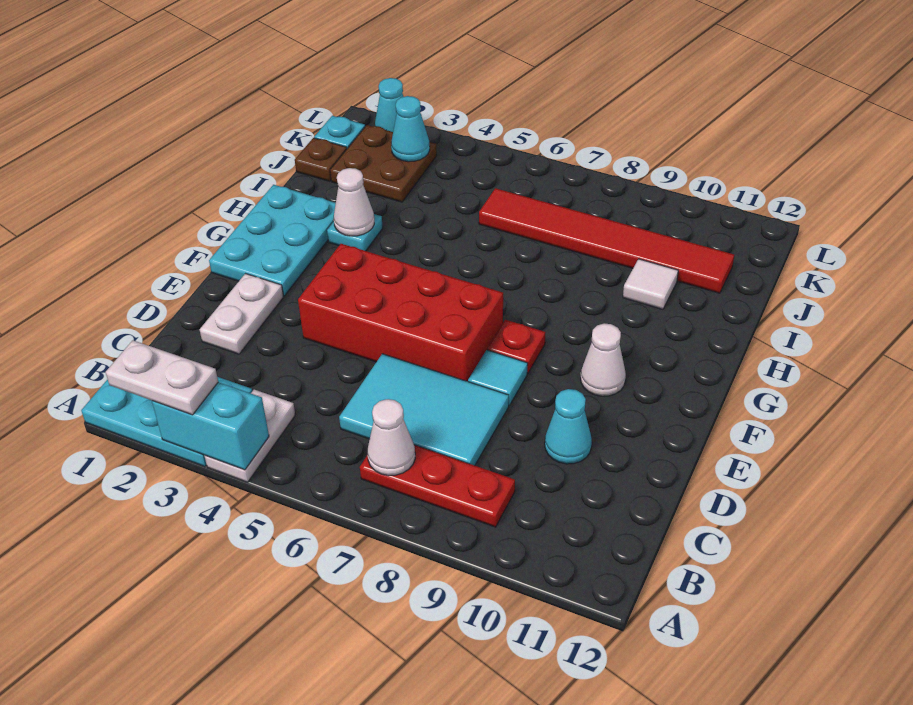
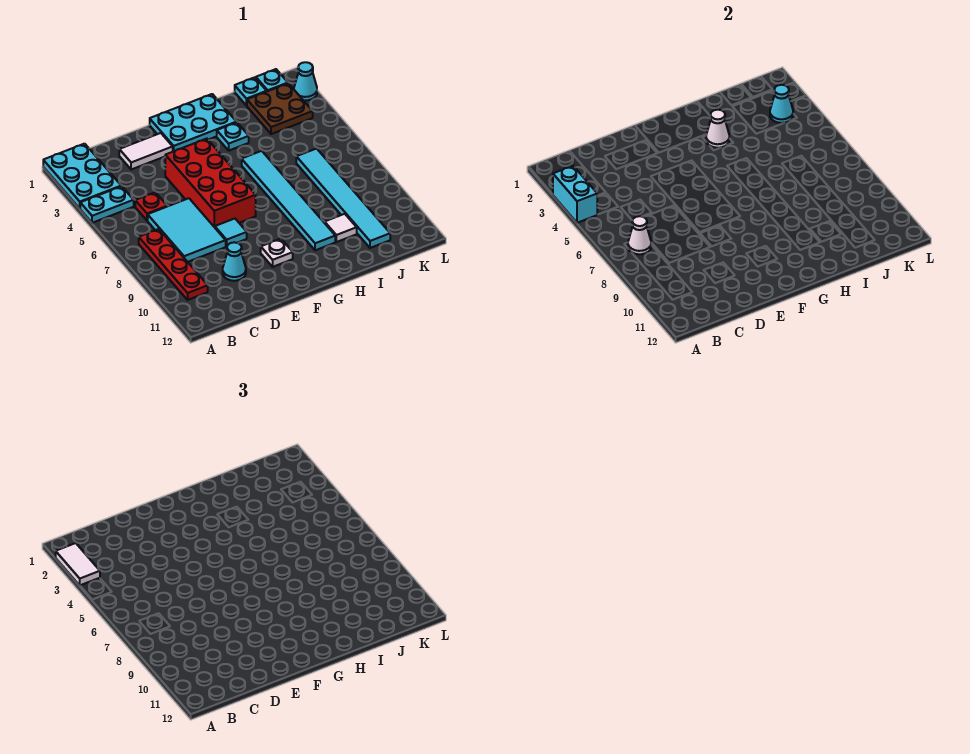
white 1x2 plate [106,340,218,415] -> white 1x2 tile [56,543,100,585]
white 1x2 plate [205,390,295,482] -> cyan 1x2 plate [80,186,134,223]
red 1x3 plate [360,445,515,527] -> red 1x4 plate [139,229,208,300]
white 1x2 plate [200,274,284,354] -> white 1x2 tile [119,133,173,170]
red 1x1 plate [487,320,545,373] -> red 1x1 plate moved to [135,192,167,220]
white 1x1 cone [581,323,626,396] -> white 1x1 plate [261,239,293,267]
none -> cyan 1x6 tile [242,151,335,250]
brown 1x1 plate [295,138,347,181] -> cyan 1x1 plate [235,77,267,106]
red 1x6 tile [479,188,734,293] -> cyan 1x6 tile [296,149,390,248]

